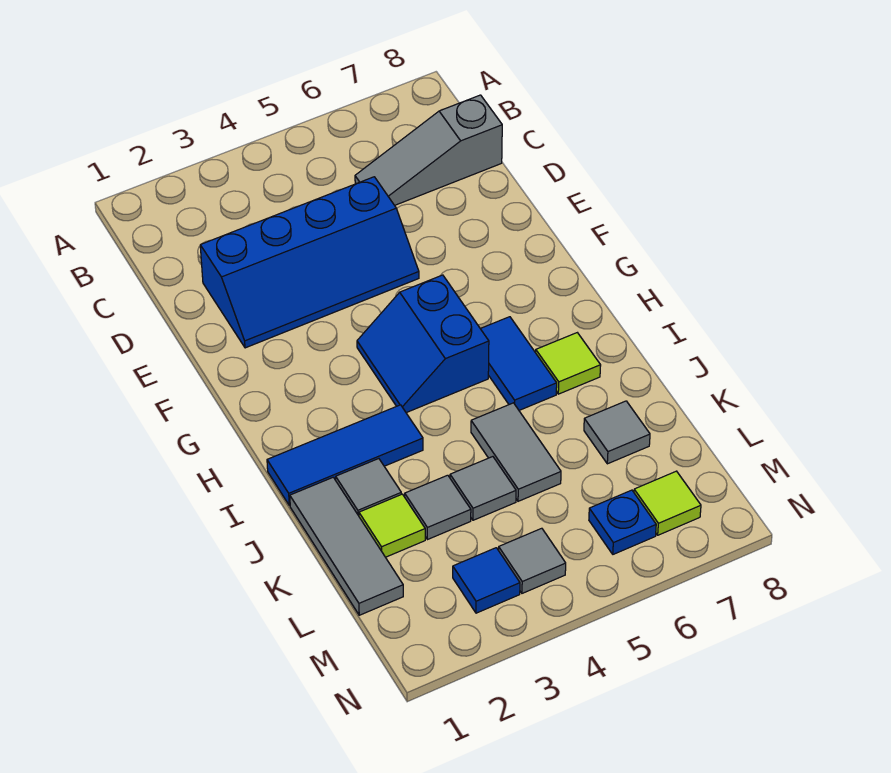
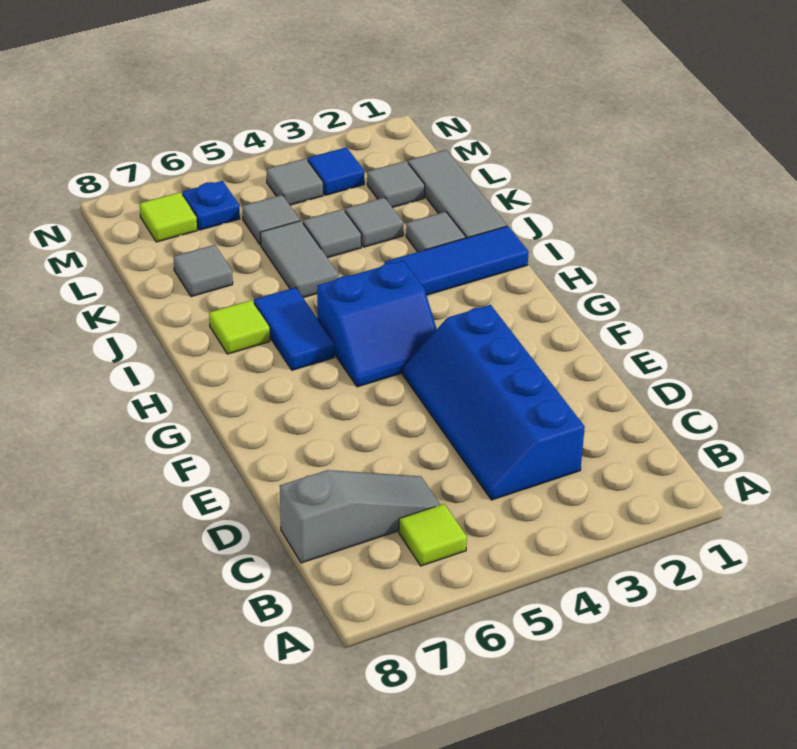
blue 2x4 slope [200,177,419,348] -> blue 2x4 slope turned to [403,305,585,500]
blue 2x2 slope [357,275,489,413] -> blue 2x2 slope turned to [317,260,437,387]
lime 1x1 tile [359,494,425,557] -> lime 1x1 tile moved to [399,504,467,566]
none -> grey 1x1 tile [367,161,425,207]
none -> grey 1x1 tile [242,195,300,245]

